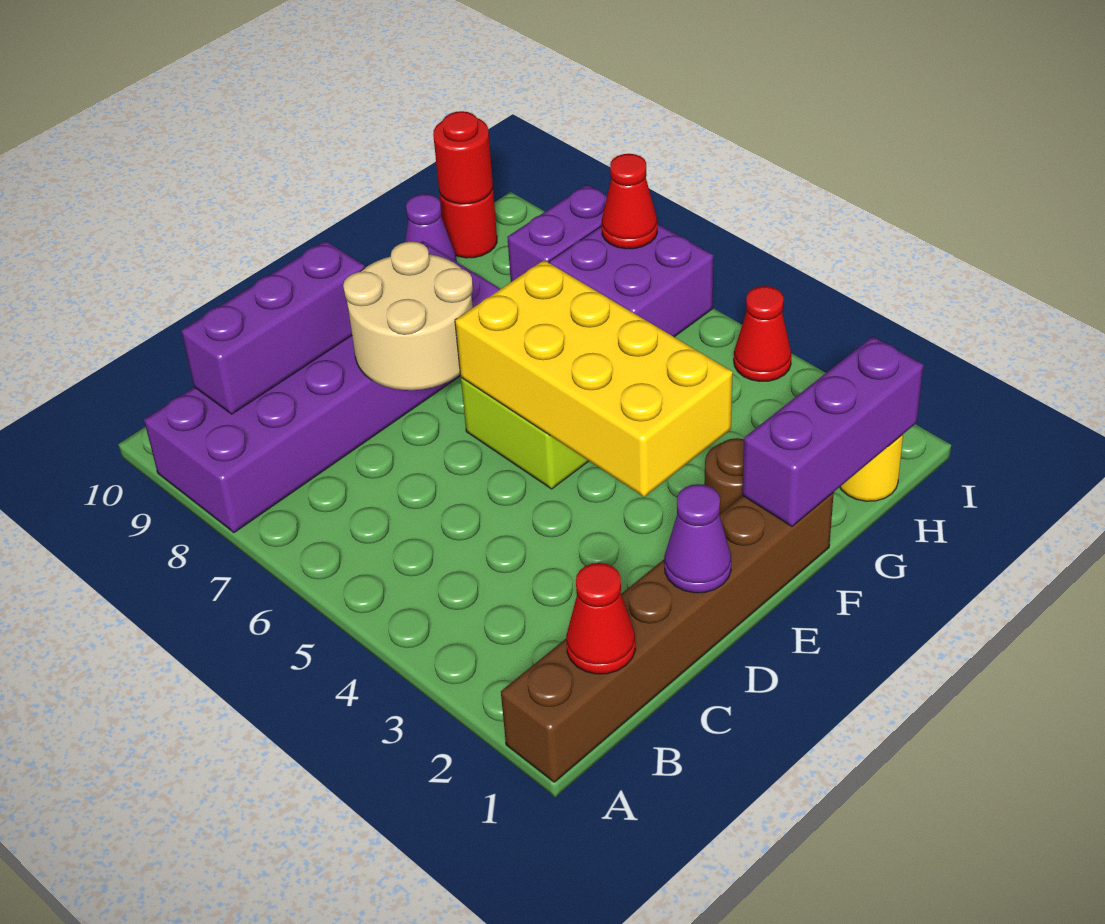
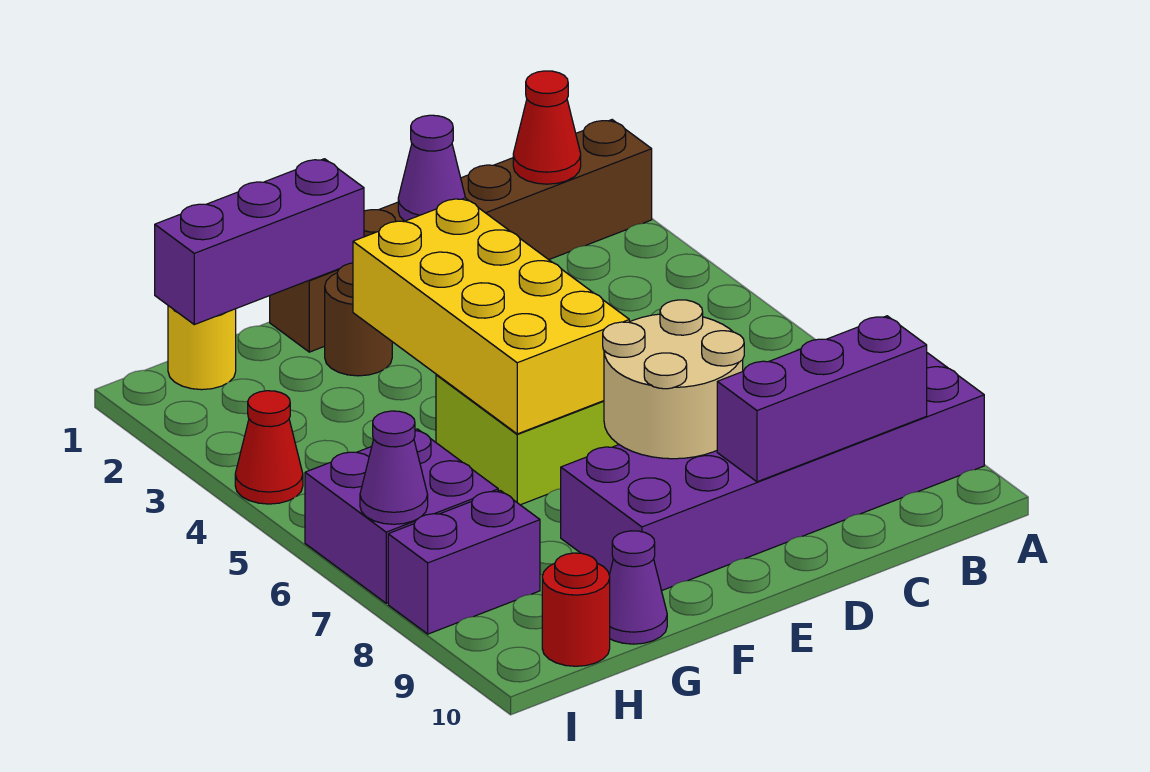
red 1x1 round brick [433,111,493,204] -> none
red 1x1 cone [602,154,657,249] -> purple 1x1 cone [360,411,428,524]

